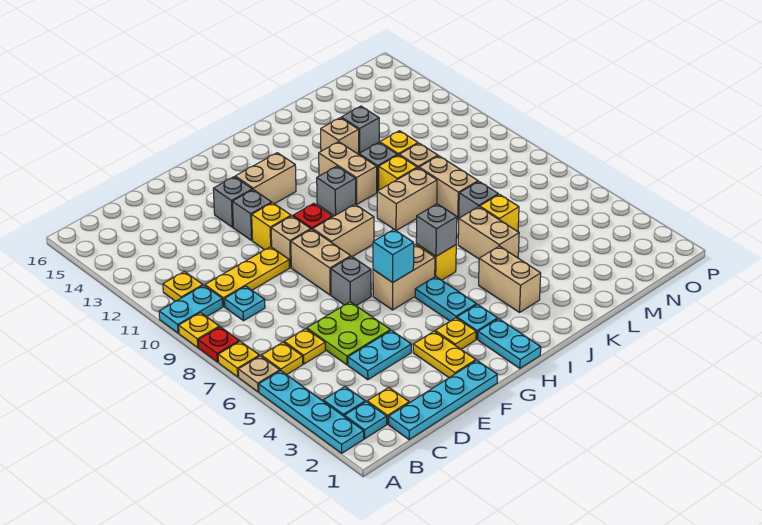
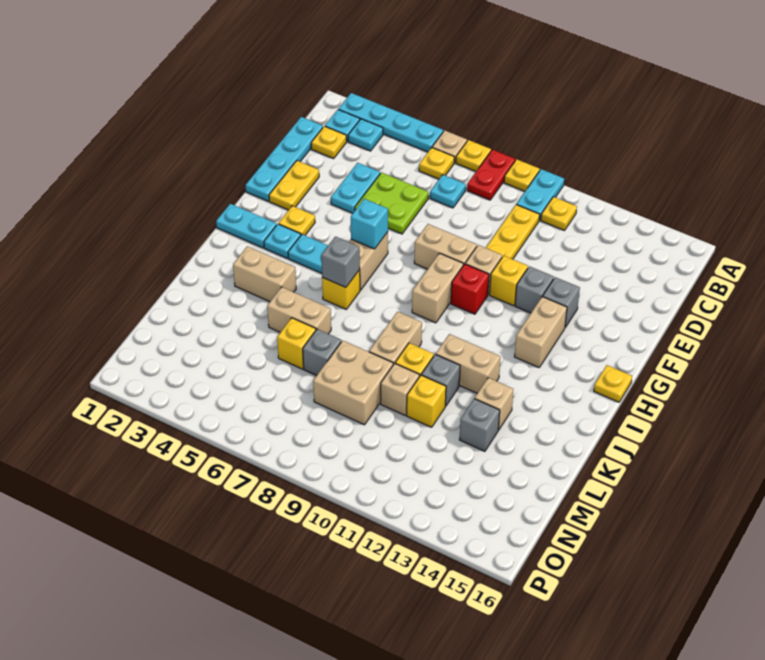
red 1x1 plate [198,327,239,362] -> red 1x2 plate [467,150,515,200]
yellow 1x1 plate [284,329,325,364] -> yellow 1x1 plate moved to [594,365,632,402]
cyan 1x1 plate [224,286,265,321] -> cyan 1x1 plate moved to [430,175,466,208]
yellow 1x2 plate [413,331,476,378] -> yellow 1x2 plate turned to [269,161,319,210]
grey 1x1 brick [331,257,371,306] -> none
grey 1x1 brick [317,166,356,216] -> none
tan 1x2 brick [419,156,478,219] -> tan 2x2 brick [313,341,393,425]

